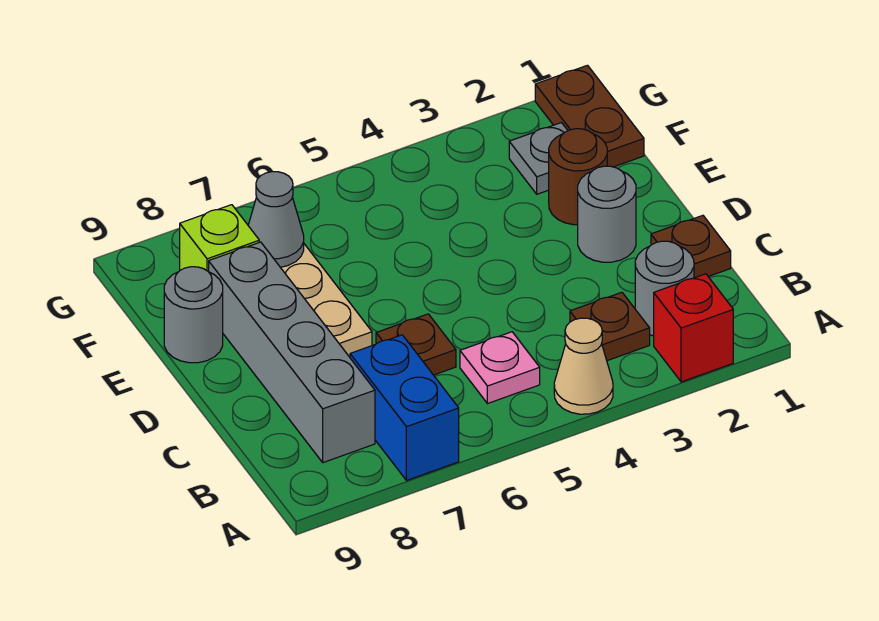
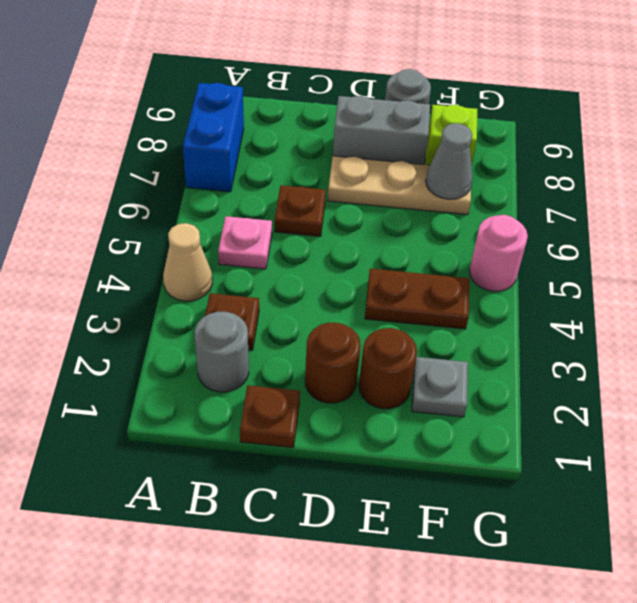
red 1x1 brick [654,274,733,382] -> none
blue 1x2 brick [350,335,459,480] -> blue 1x2 brick turned to [183,83,244,192]
grey 1x4 brick [209,242,375,463] -> grey 1x2 brick [333,96,430,165]
grey 1x1 round brick [578,166,636,262] -> brown 1x1 round brick [305,323,361,403]
brown 1x2 plate [535,65,644,167] -> brown 1x2 plate moved to [365,269,469,329]
none -> pink 1x1 round brick [469,215,528,291]

